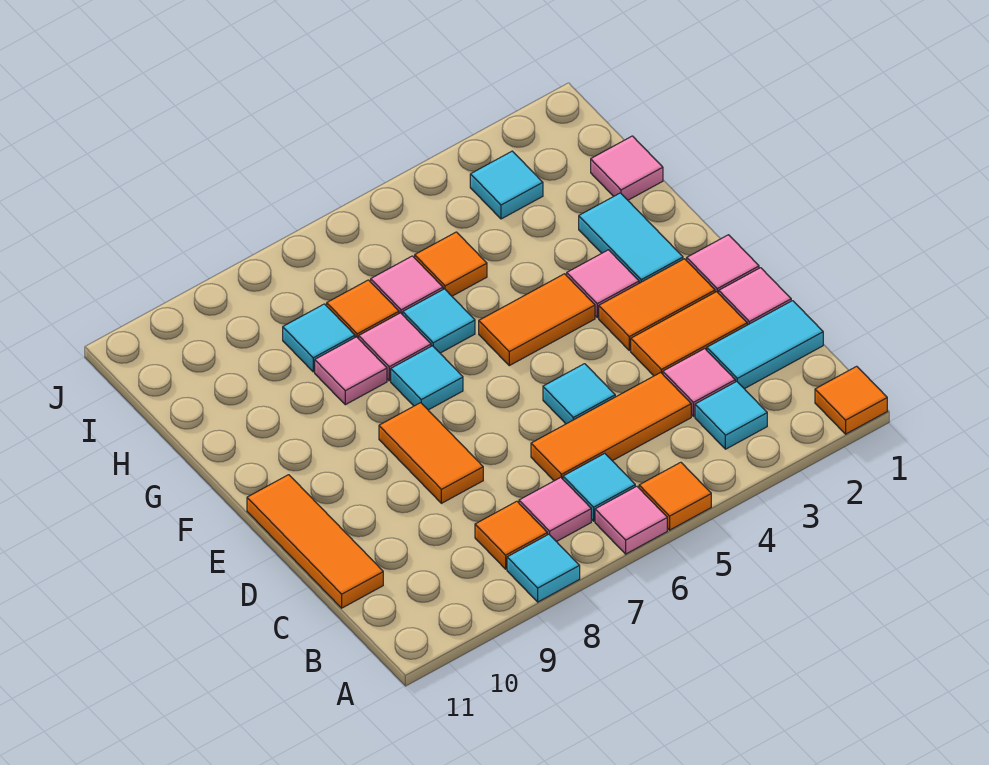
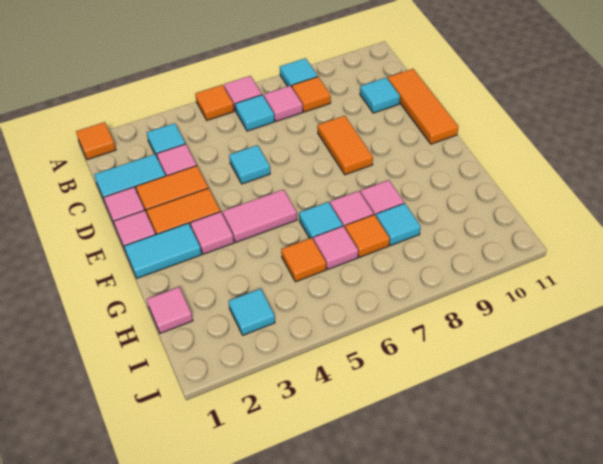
orange 1x3 tile [531,373,691,481] -> none
cyan 1x2 tile [579,193,683,283] -> cyan 1x2 tile turned to [124,223,202,278]
orange 1x2 tile [479,274,595,366] -> pink 1x2 tile [223,190,297,242]
cyan 1x1 tile [391,346,463,410] -> cyan 1x1 tile moved to [360,78,400,113]

